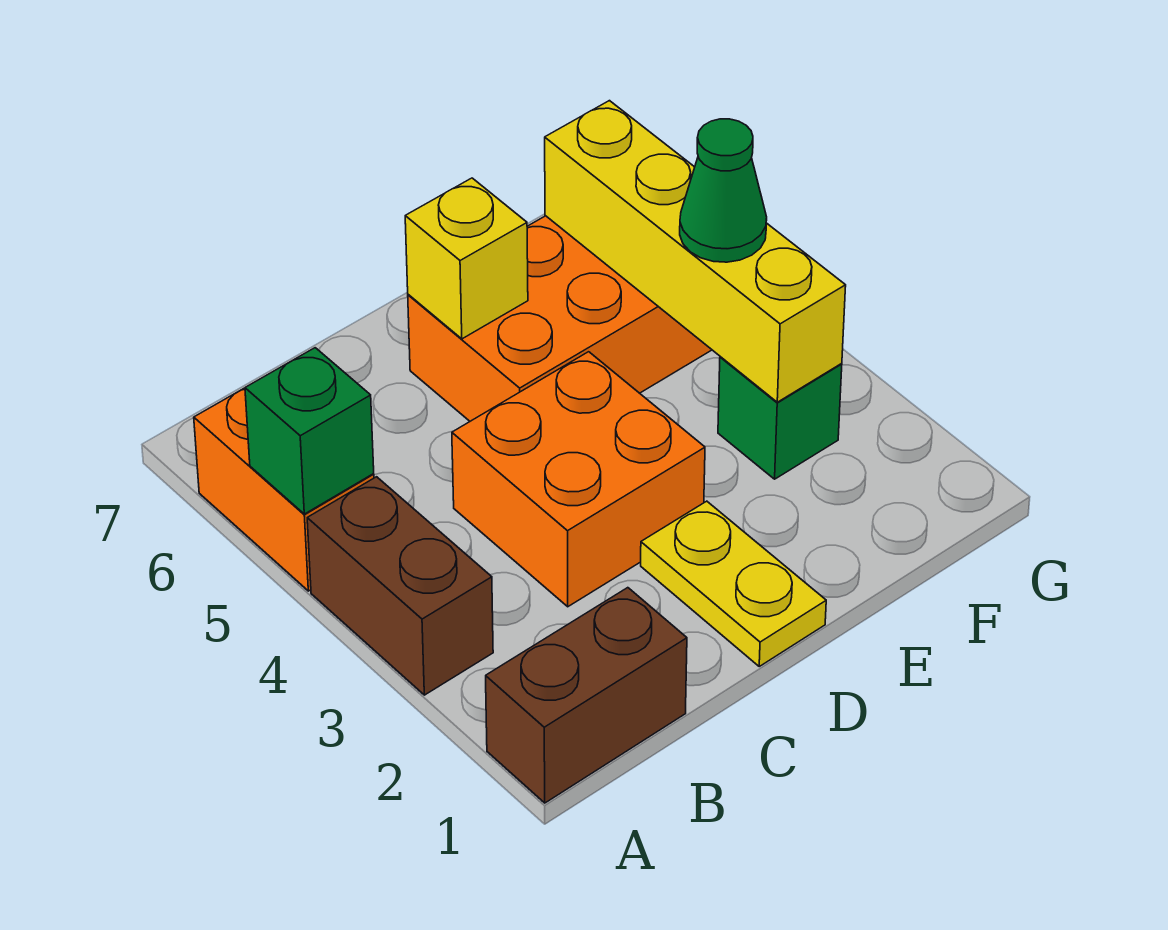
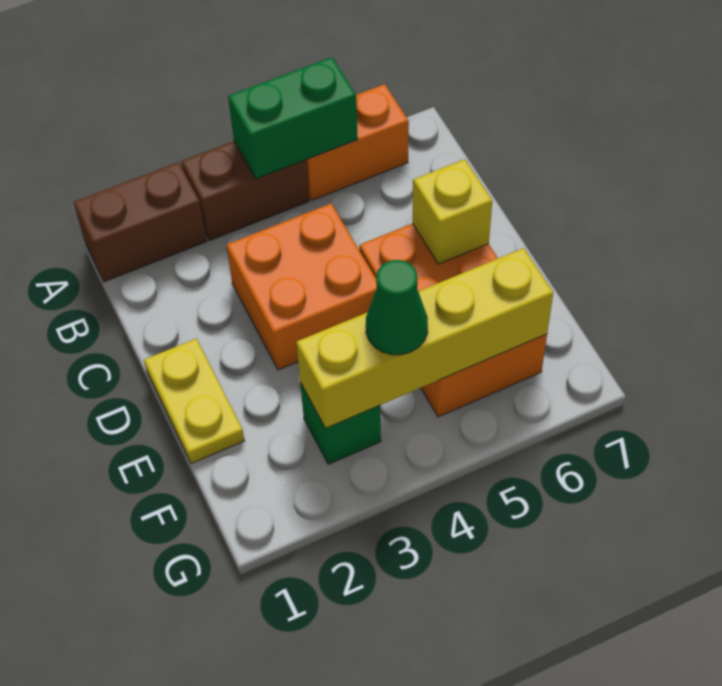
brown 1x2 brick [486,588,687,803] -> brown 1x2 brick turned to [74,162,207,282]
green 1x1 brick [245,348,374,514] -> green 1x2 brick [228,57,358,179]
yellow 1x2 plate [641,501,826,666] -> yellow 1x2 plate turned to [144,339,244,464]

